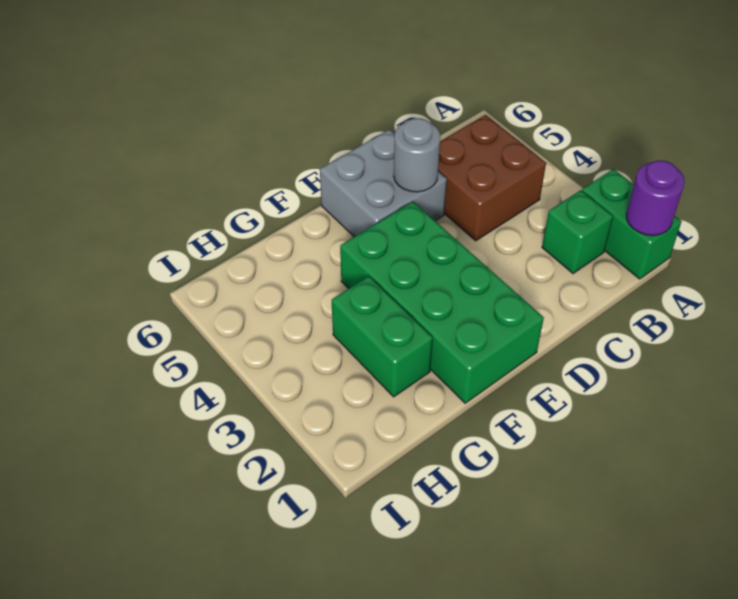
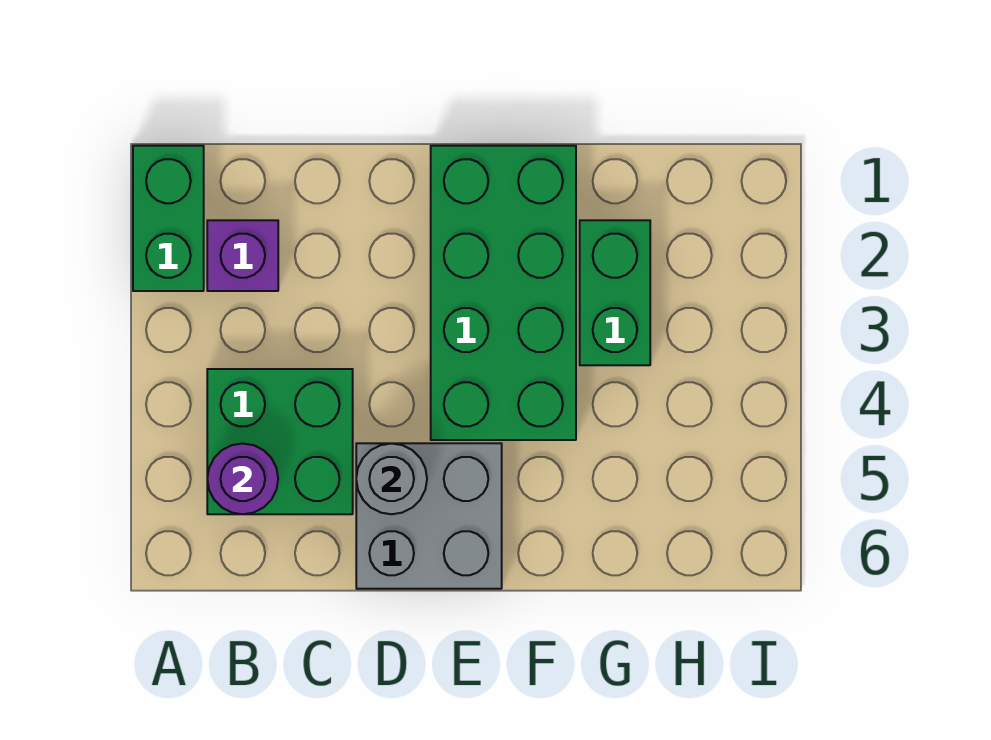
purple 1x1 round brick [626,161,685,235] -> purple 1x1 round brick moved to [207,444,278,514]
green 1x1 brick [542,190,613,274] -> purple 1x1 brick [207,220,278,291]
brown 2x2 brick [438,115,546,241] -> green 2x2 brick [207,369,353,514]

